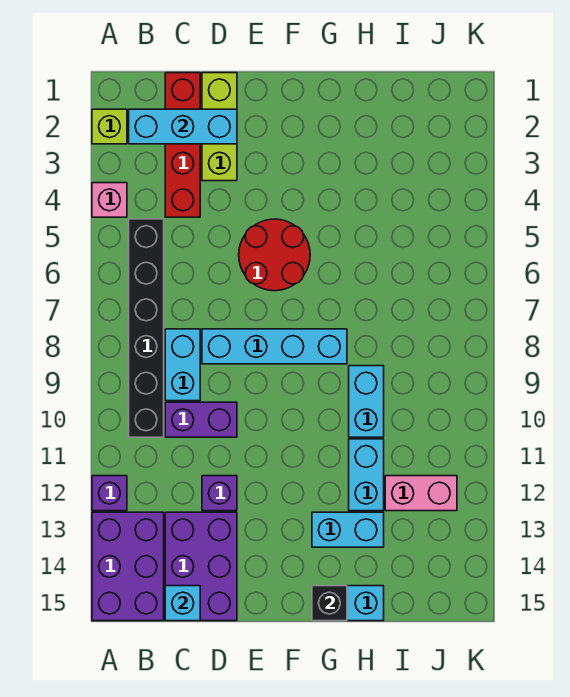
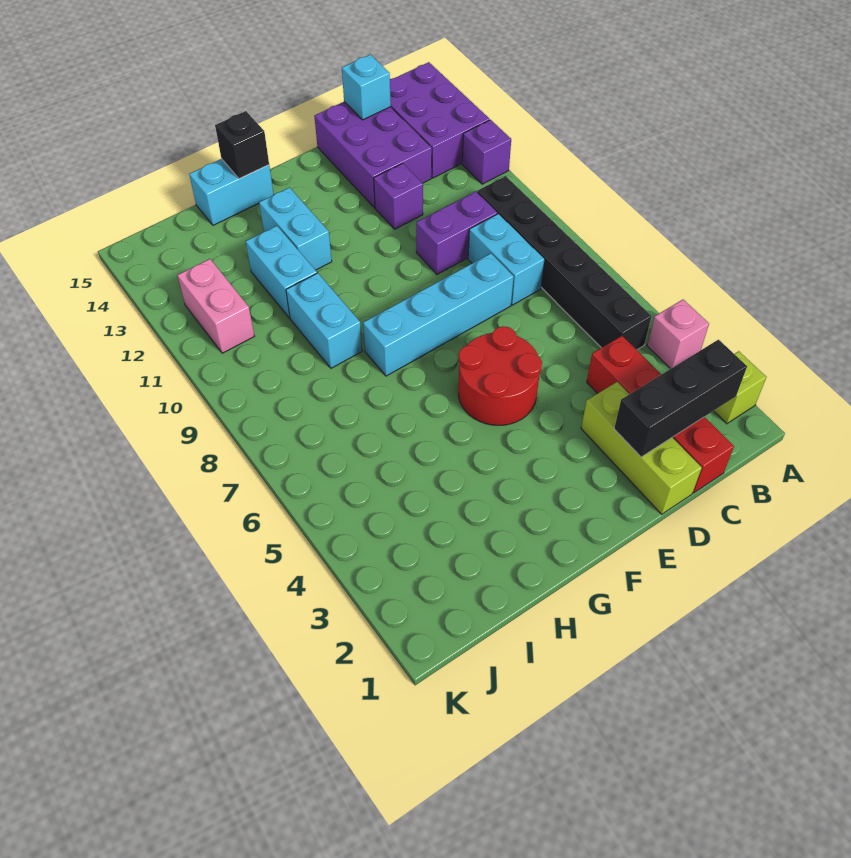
cyan 1x3 brick [129,109,237,144] -> black 1x3 brick [614,340,747,457]
cyan 1x2 brick [312,512,384,547] -> cyan 1x2 brick turned to [259,187,332,270]
pink 1x2 brick [385,476,457,511] -> pink 1x2 brick turned to [178,259,254,353]

